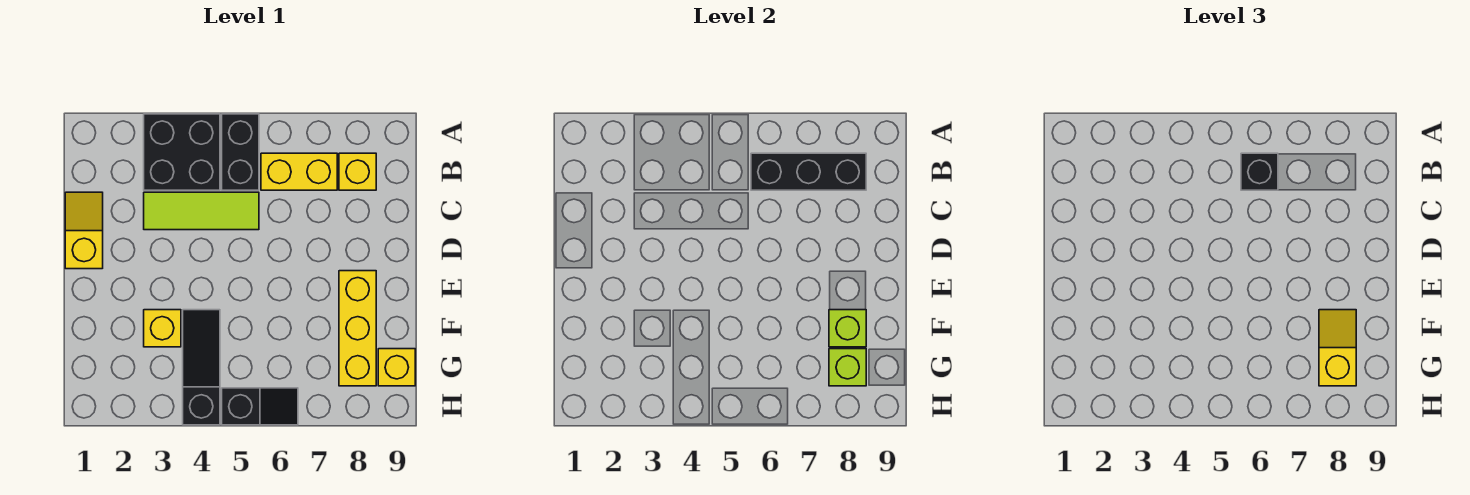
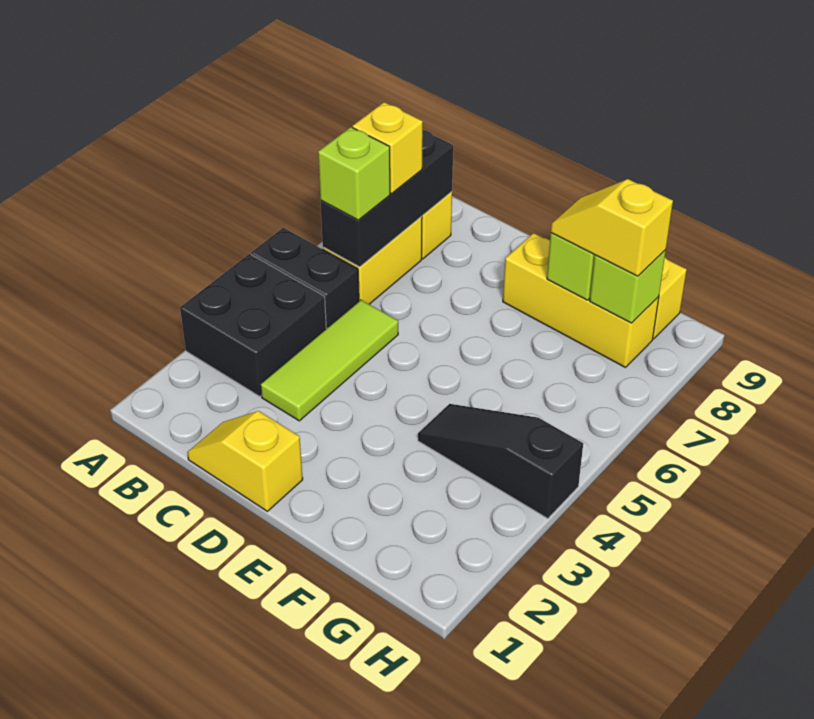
black 1x1 brick [1241,153,1278,190] -> lime 1x1 brick [318,127,390,220]
yellow 1x1 brick [144,310,181,347] -> yellow 1x1 brick moved to [352,102,423,194]
black 1x2 slope [222,388,298,425] -> none

